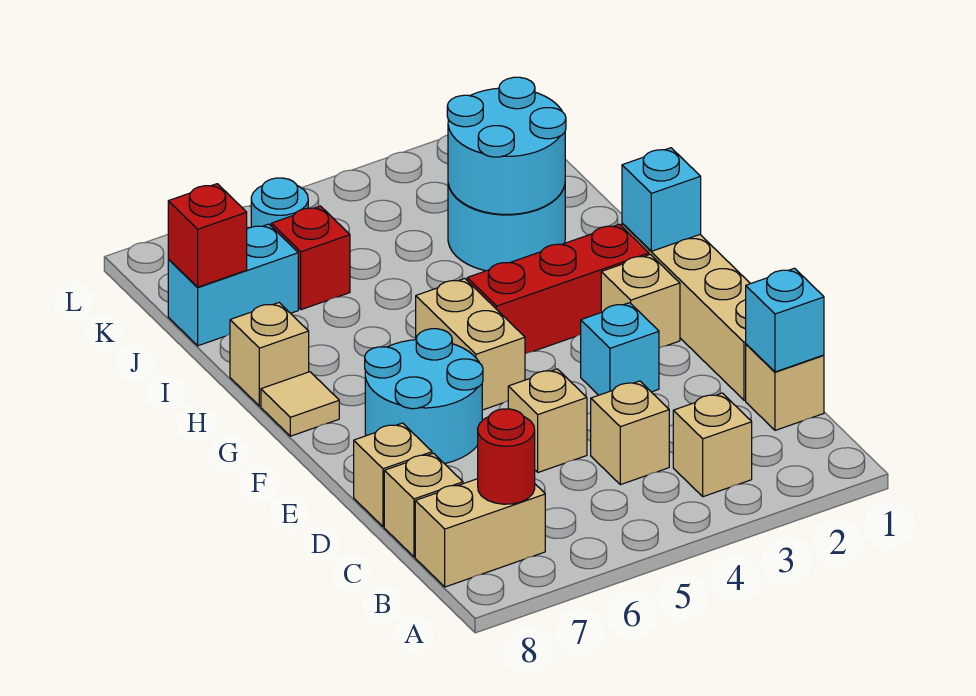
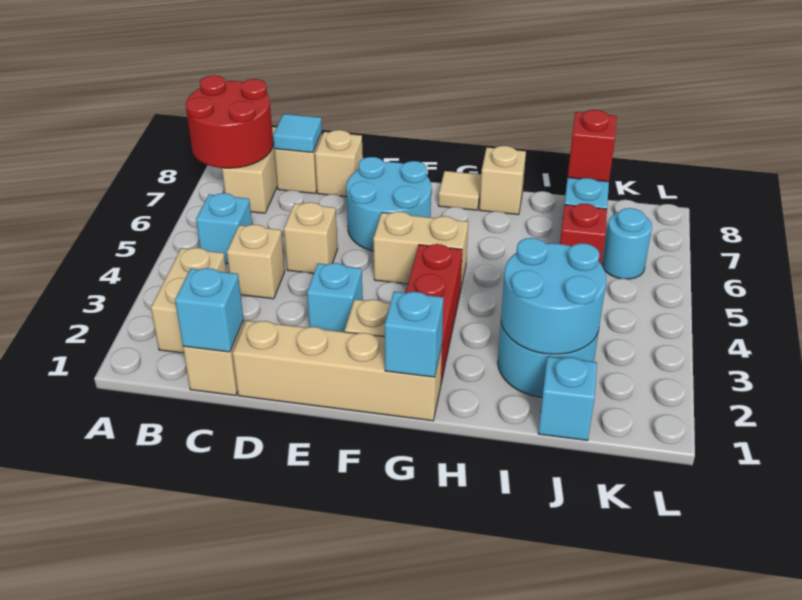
tan 1x1 brick [673,393,752,497] -> tan 1x2 brick [151,248,226,353]
none -> cyan 1x1 brick [196,193,252,264]
red 1x1 round brick [478,409,535,504] -> red 2x2 round brick [186,75,273,168]
none -> cyan 1x1 tile [273,114,322,153]
none -> cyan 1x1 brick [538,356,597,441]

